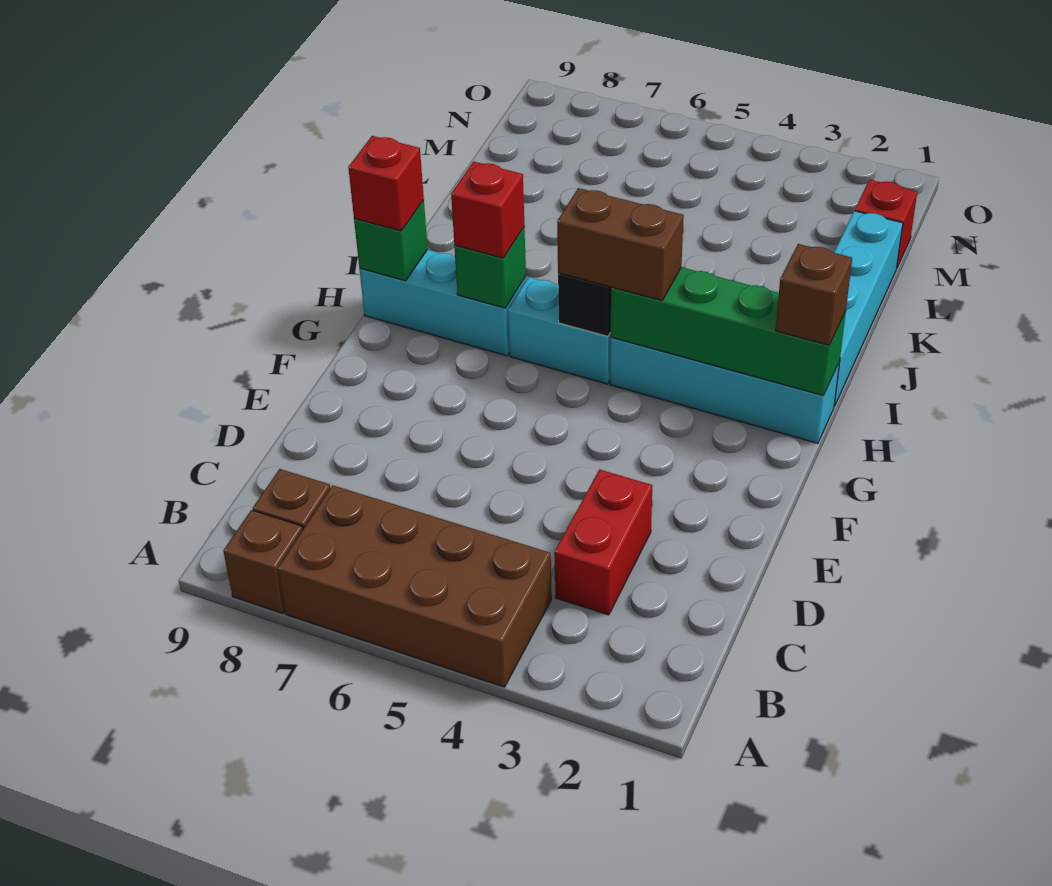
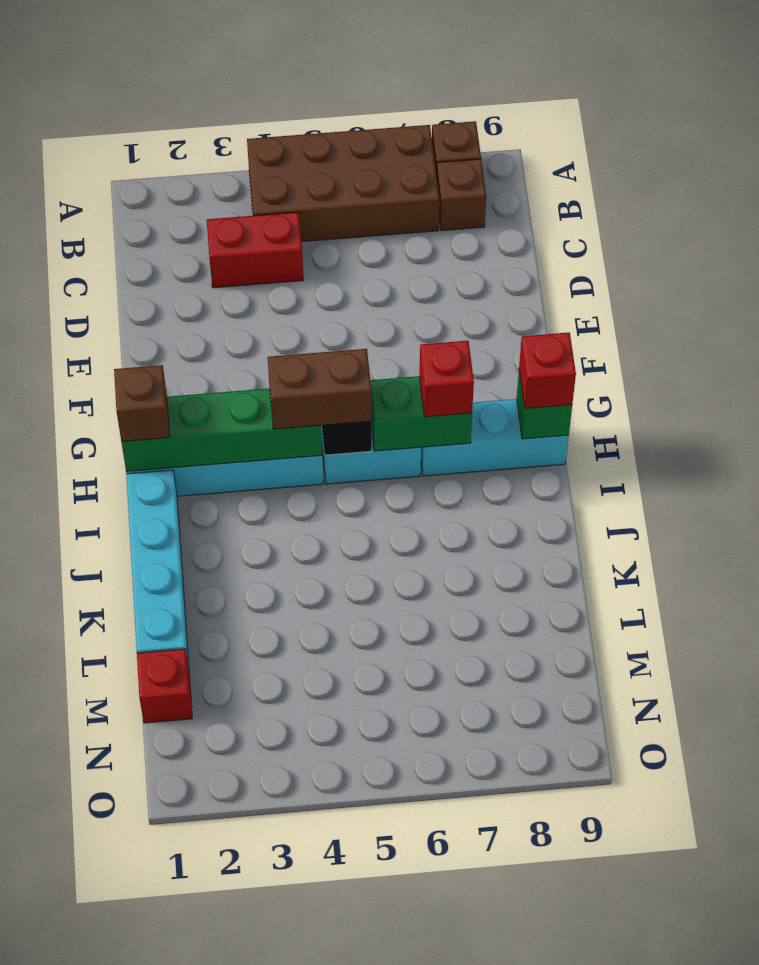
red 1x2 brick [555,469,653,615] -> red 1x2 brick turned to [207,212,304,288]
green 1x1 brick [454,227,526,308] -> green 1x2 brick [370,376,472,451]

